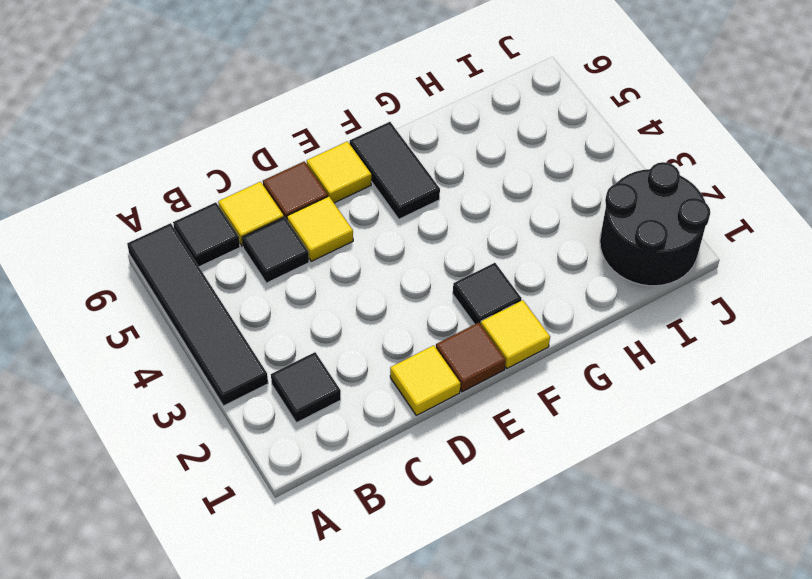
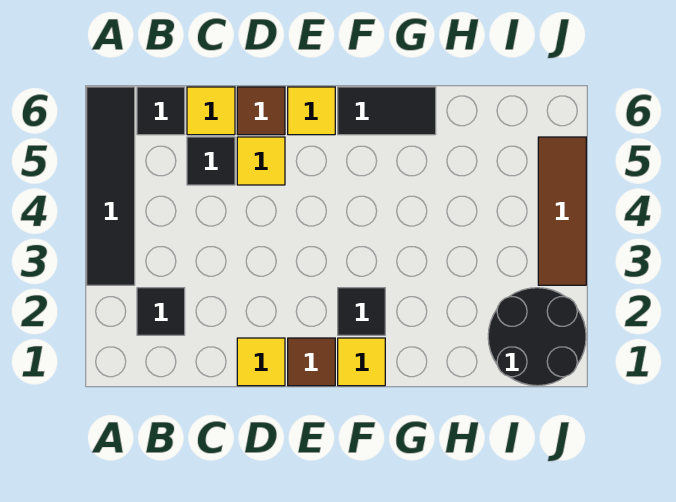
black 1x2 tile [350,122,440,219] -> black 1x2 tile turned to [338,87,436,135]
none -> brown 1x3 tile [538,137,586,285]

